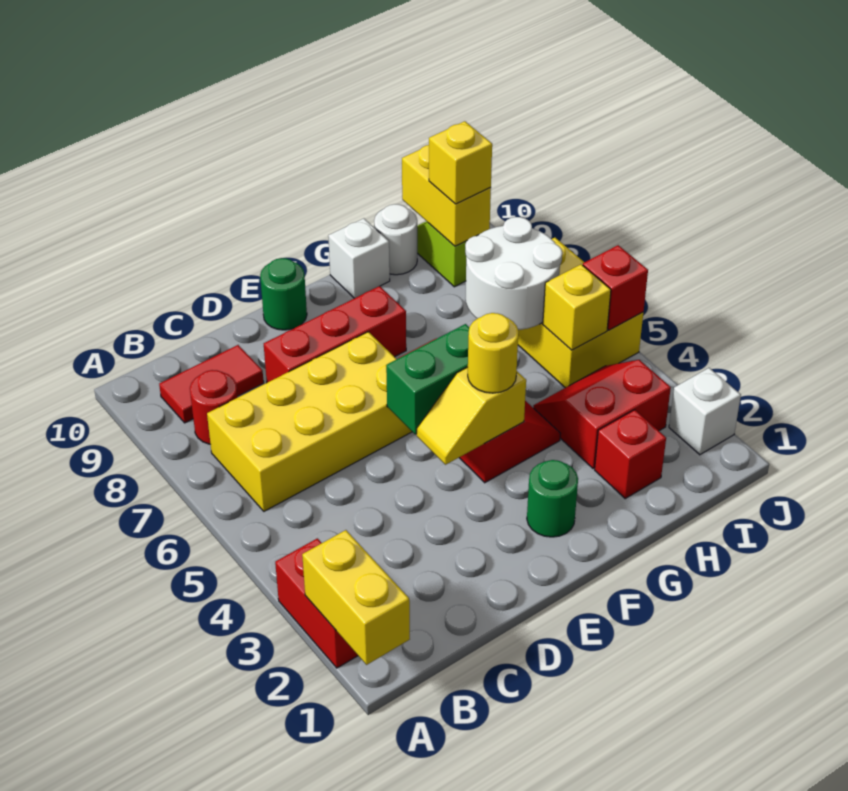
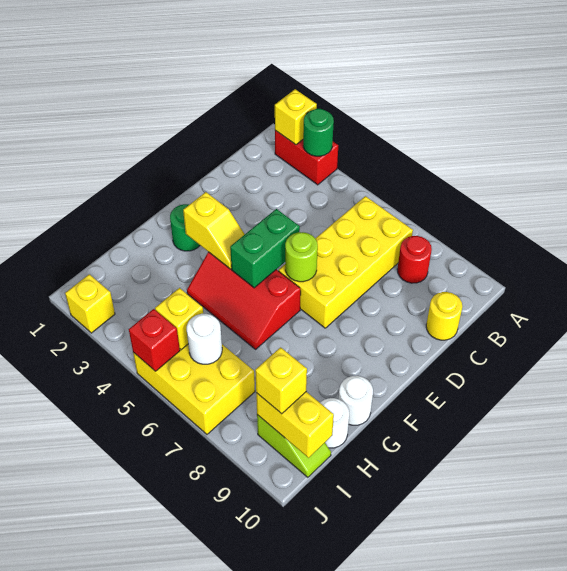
yellow 1x2 brick [302,530,410,665] -> yellow 1x1 brick [275,89,317,145]
red 1x2 tile [159,345,264,423] -> none
red 1x3 brick [264,286,406,383] -> none
yellow 1x2 slope [417,367,526,465] -> yellow 1x2 slope turned to [183,192,245,269]
none -> lime 1x1 round brick [285,232,318,282]
green 1x1 round brick [260,258,307,330] -> green 1x1 round brick moved to [303,109,334,156]
yellow 1x1 round brick [468,313,518,393] -> yellow 1x1 round brick moved to [426,292,462,340]
white 1x1 brick [328,218,390,298] -> white 1x1 round brick [339,376,373,425]
red 1x1 brick [595,410,666,499] -> none
red 2x2 slope [533,360,671,469] -> none
white 2x2 round brick [465,217,562,330] -> white 1x1 round brick [187,314,222,364]
white 1x1 brick [669,368,741,455] -> yellow 1x1 brick [65,274,115,333]

